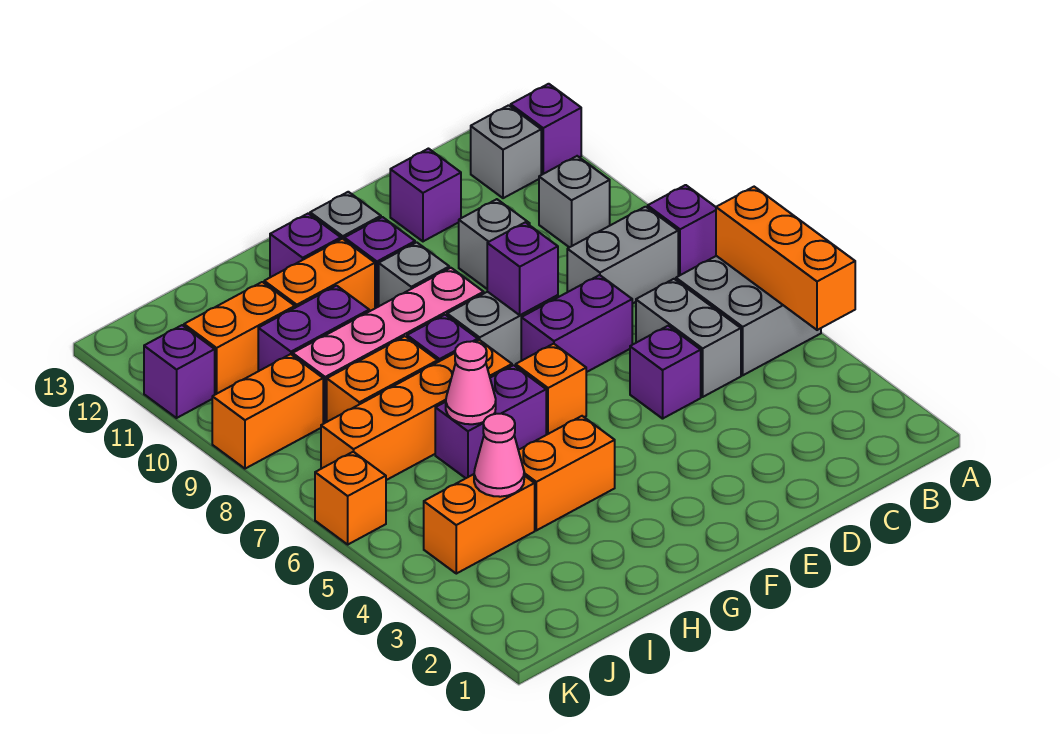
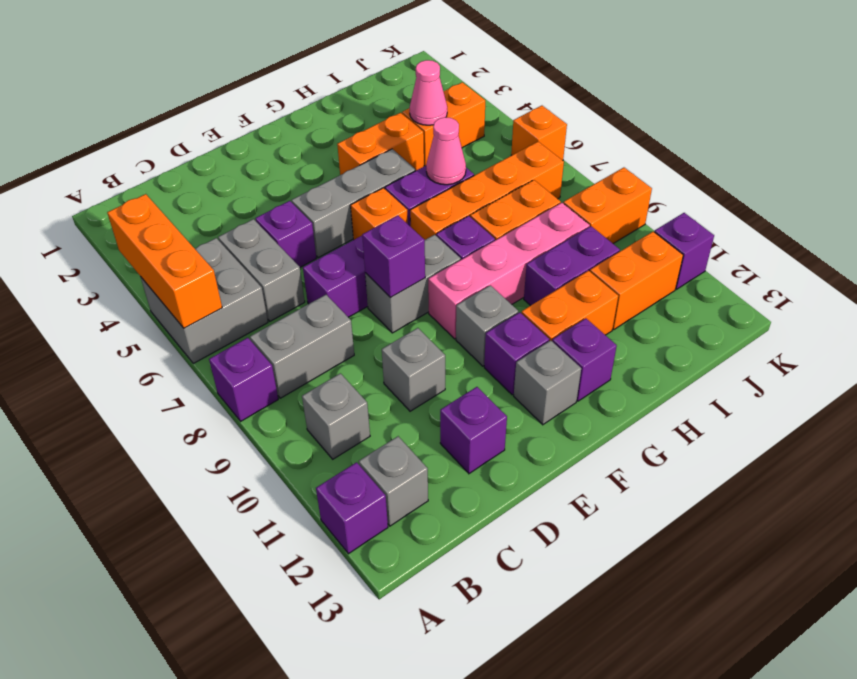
none -> grey 1x3 brick [292,149,416,258]

